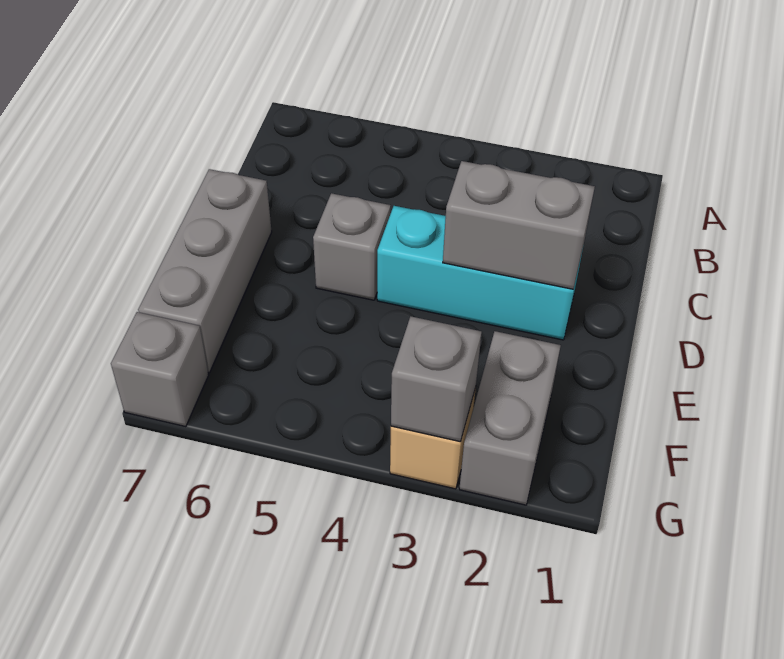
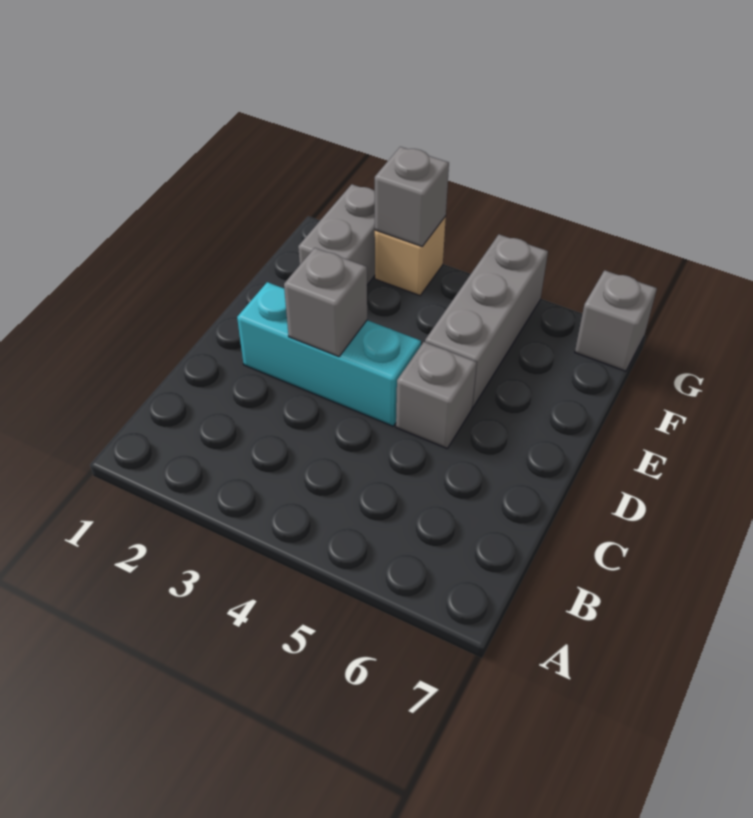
grey 1x2 brick [443,161,595,289] -> grey 1x1 brick [284,248,367,357]
grey 1x3 brick [138,169,272,373] -> grey 1x3 brick moved to [425,234,548,407]

